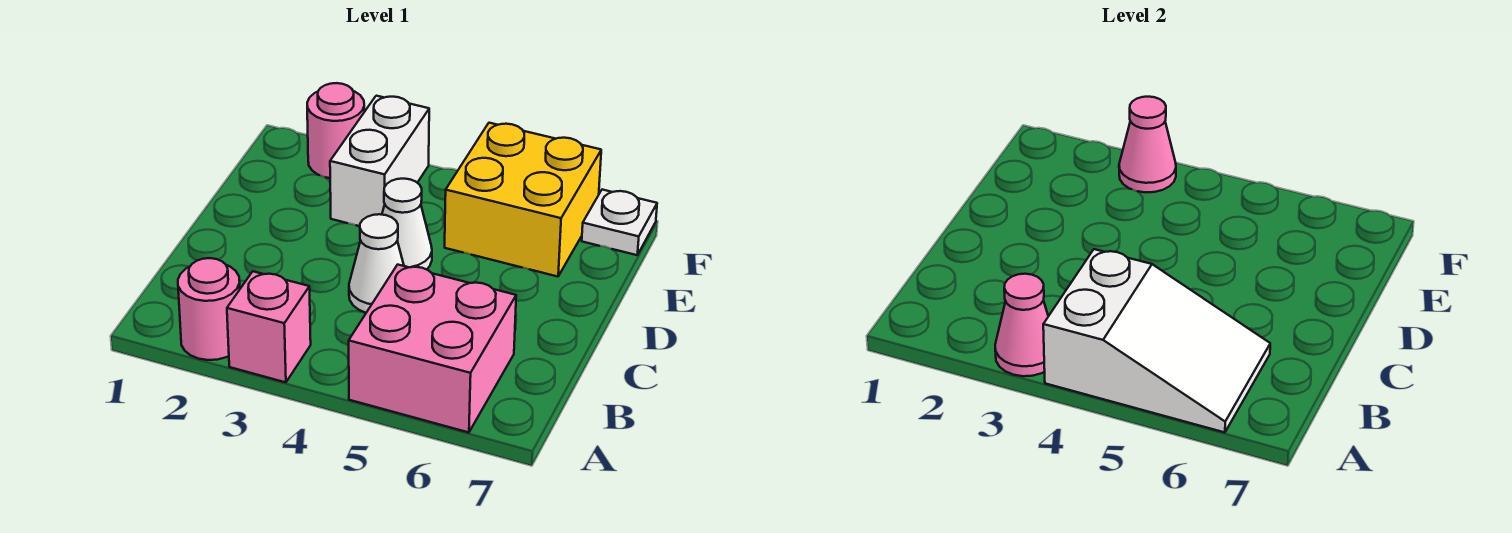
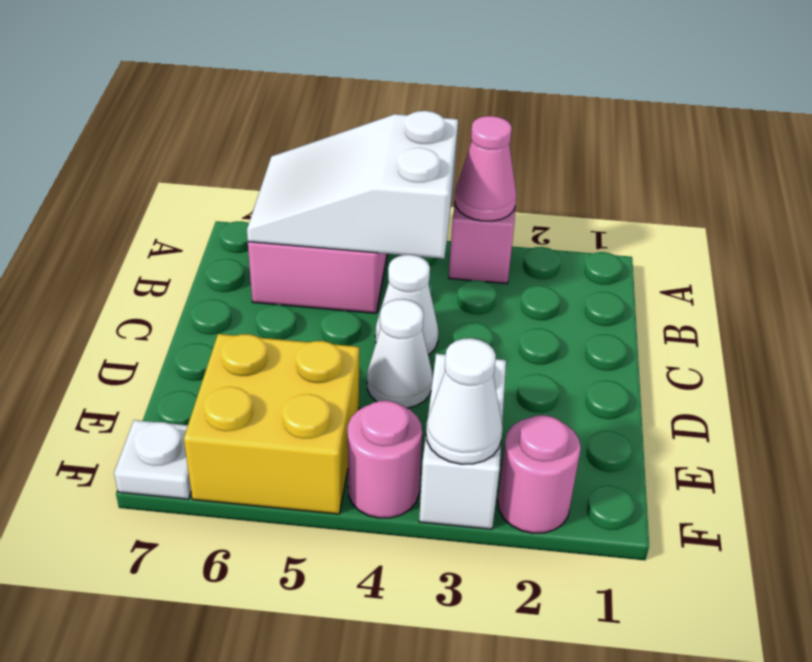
pink 1x1 round brick [178,258,240,360] -> pink 1x1 round brick moved to [348,401,422,518]
pink 1x1 cone [1119,97,1176,192] -> white 1x1 cone [426,338,503,464]

